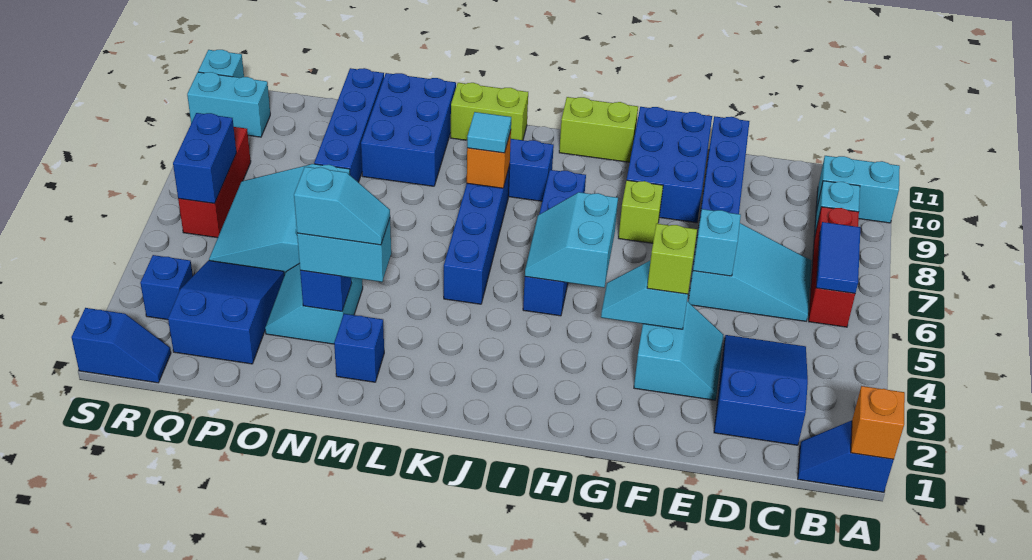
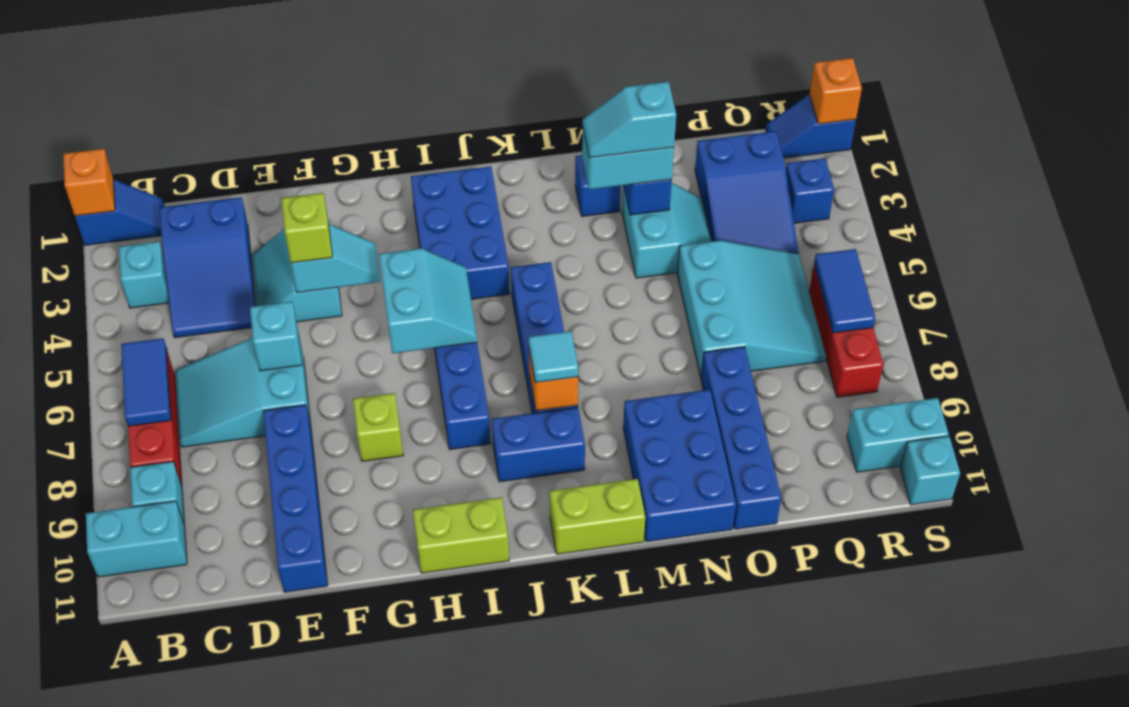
none -> cyan 1x1 brick [119,242,169,308]
blue 2x3 brick [627,107,712,223] -> blue 2x3 brick moved to [411,166,510,299]
blue 1x2 brick [173,113,236,204] -> blue 1x2 tile [814,249,875,333]
none -> orange 1x1 brick [810,58,862,124]

